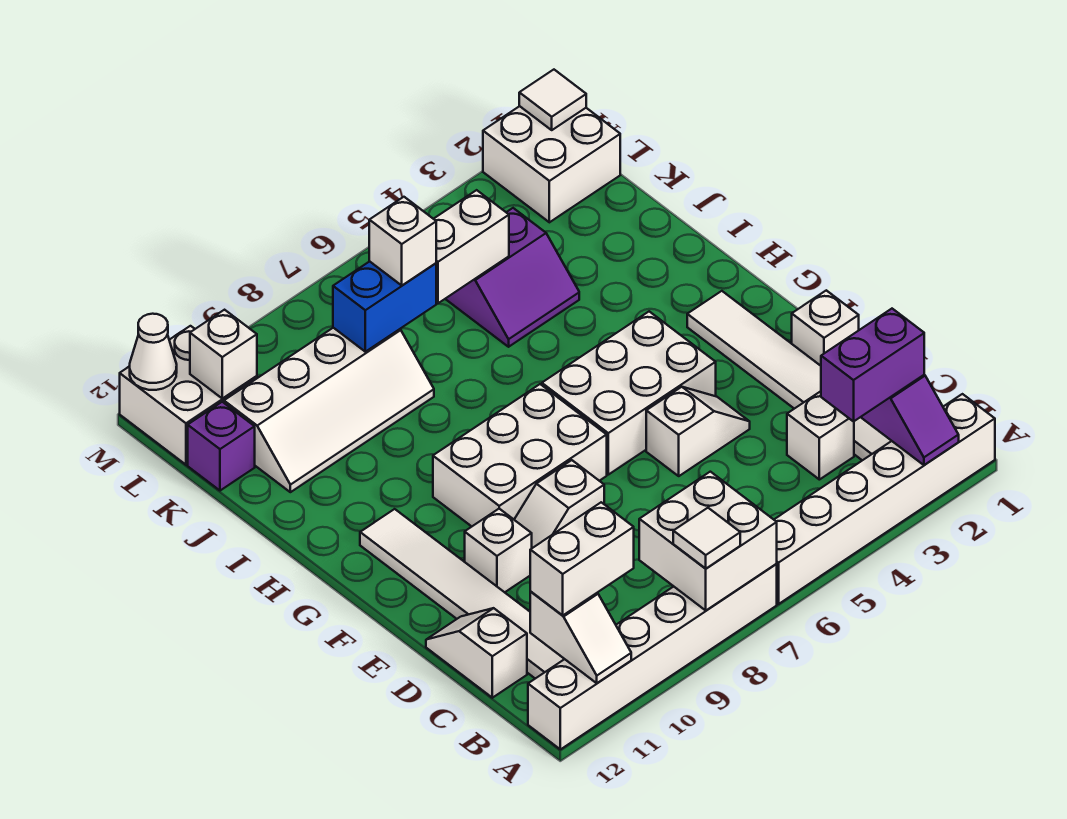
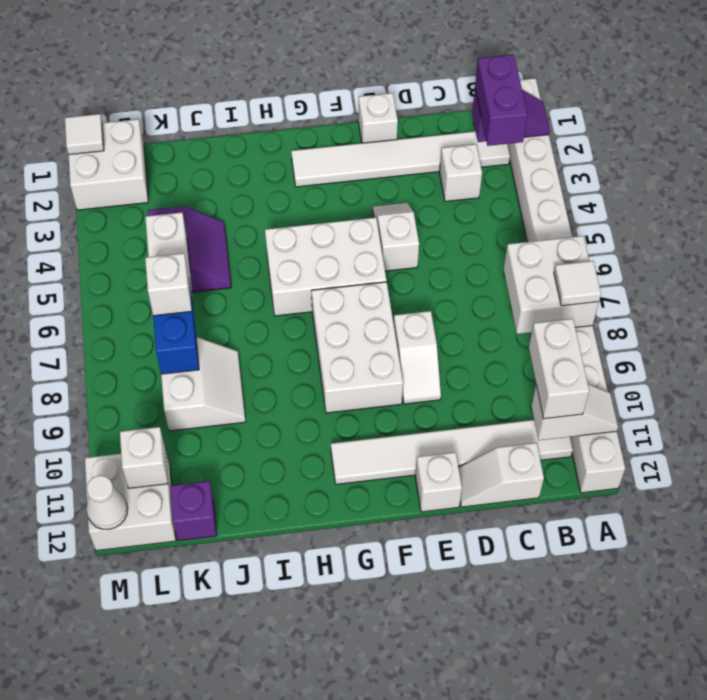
white 1x1 brick [465,509,532,592] -> white 1x1 brick moved to [415,452,462,512]
white 2x3 brick [542,311,716,475] -> white 2x3 brick turned to [265,217,387,316]
white 2x4 slope [224,328,434,492] -> white 2x2 slope [161,337,246,431]

